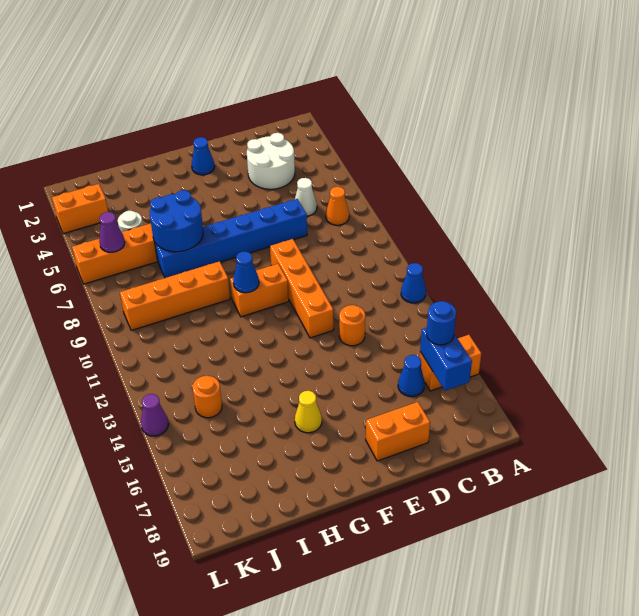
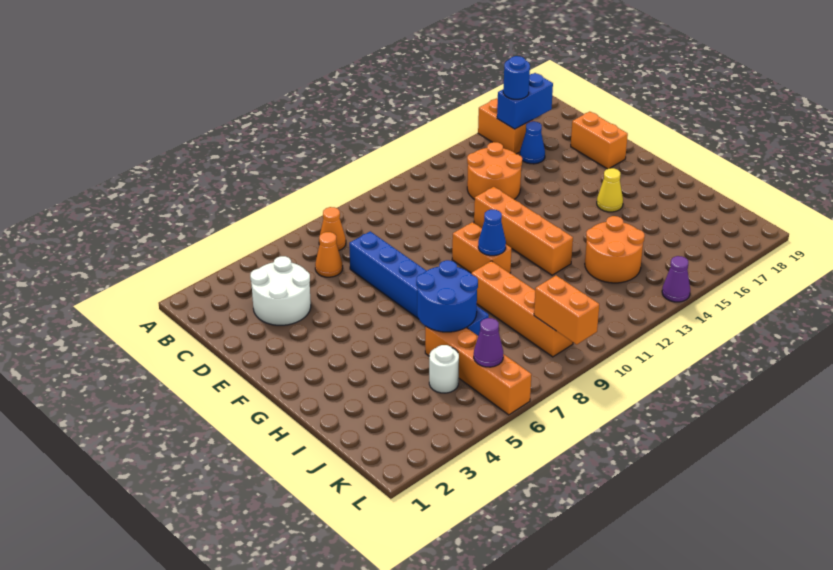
blue 1x1 cone [401,263,426,303] -> none
white 1x1 cone [295,178,317,216] -> orange 1x1 cone [315,232,343,277]
orange 1x1 round brick [339,305,365,346] -> orange 2x2 round brick [467,142,522,200]
orange 1x4 brick [270,239,334,338] -> orange 1x4 brick turned to [474,187,573,275]
blue 1x1 cone [192,137,215,175] -> none
orange 1x1 round brick [192,376,222,418] -> orange 2x2 round brick [585,216,645,283]
orange 1x2 brick [52,184,108,234] -> orange 1x2 brick moved to [534,276,599,345]

